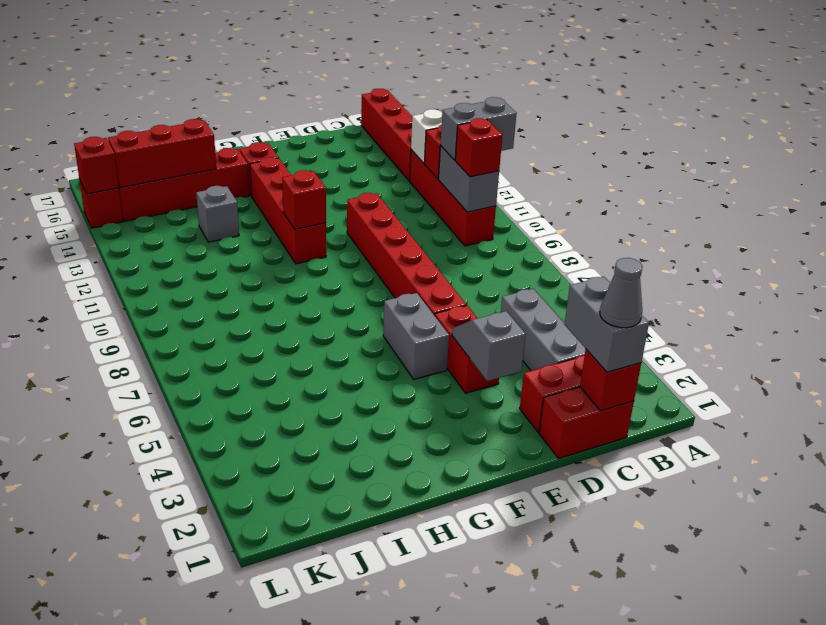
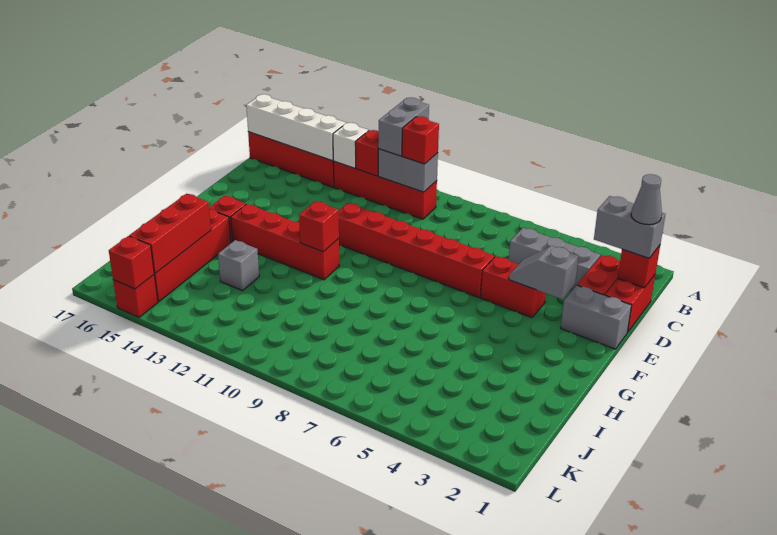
none -> white 1x4 brick [246,94,346,161]
grey 1x2 brick [383,293,449,379] -> grey 1x2 brick moved to [561,285,632,349]

